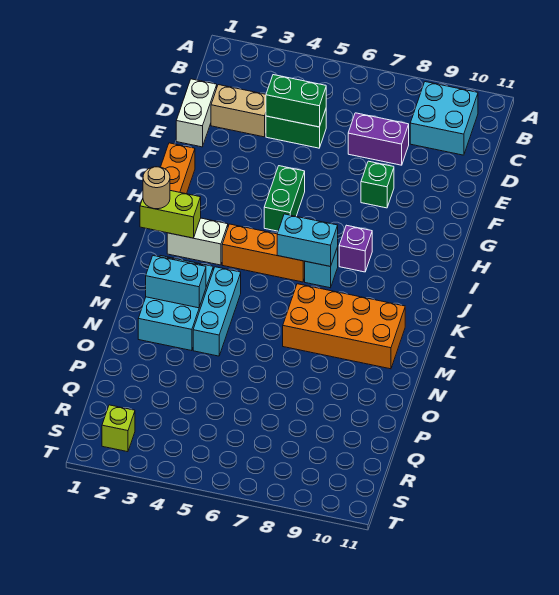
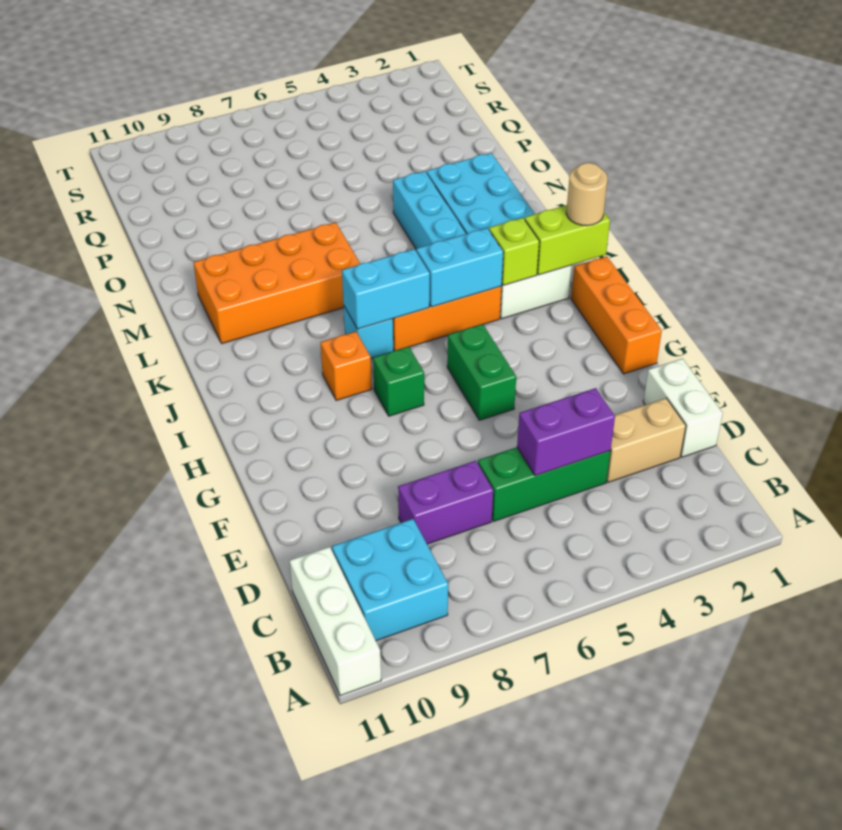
none -> white 1x3 brick [290,547,381,696]
green 1x2 brick [266,109,326,148] -> green 1x3 brick [478,447,610,521]
green 1x2 brick [266,75,326,127] -> purple 1x2 brick [517,388,615,476]
green 1x1 brick [361,161,394,208] -> green 1x1 brick moved to [373,347,424,416]
purple 1x1 brick [339,225,372,272] -> orange 1x1 brick [321,332,372,400]
cyan 1x2 brick [146,256,206,308] -> cyan 1x2 brick moved to [416,228,503,307]
lime 1x1 brick [102,405,135,452] -> lime 1x1 brick moved to [489,218,539,285]

